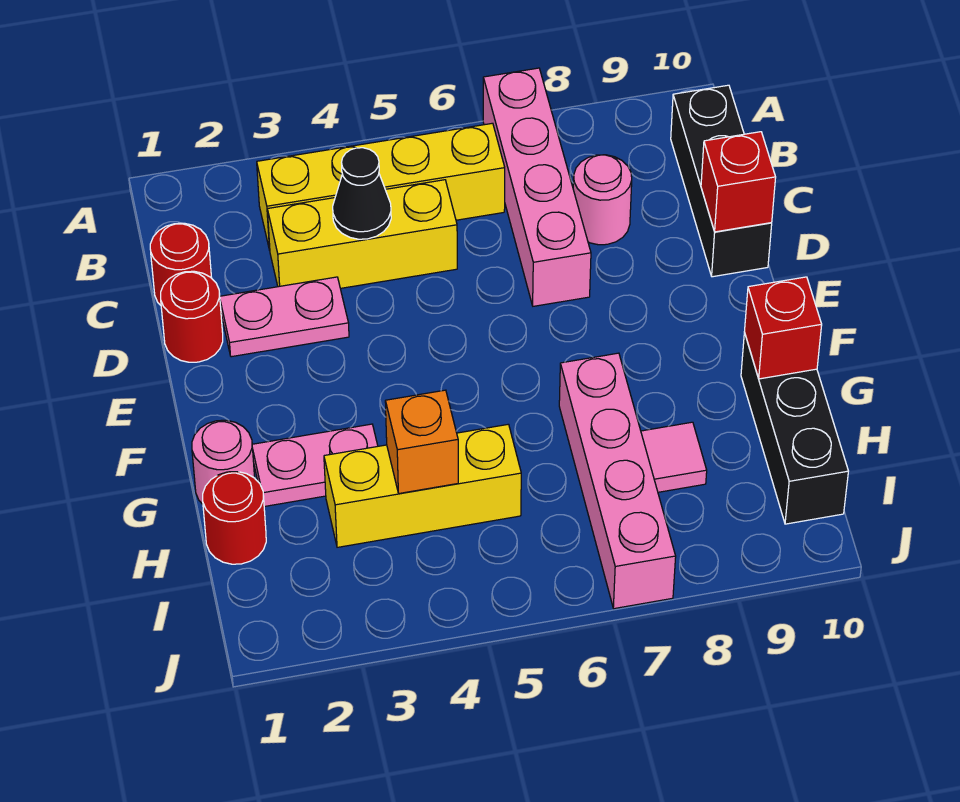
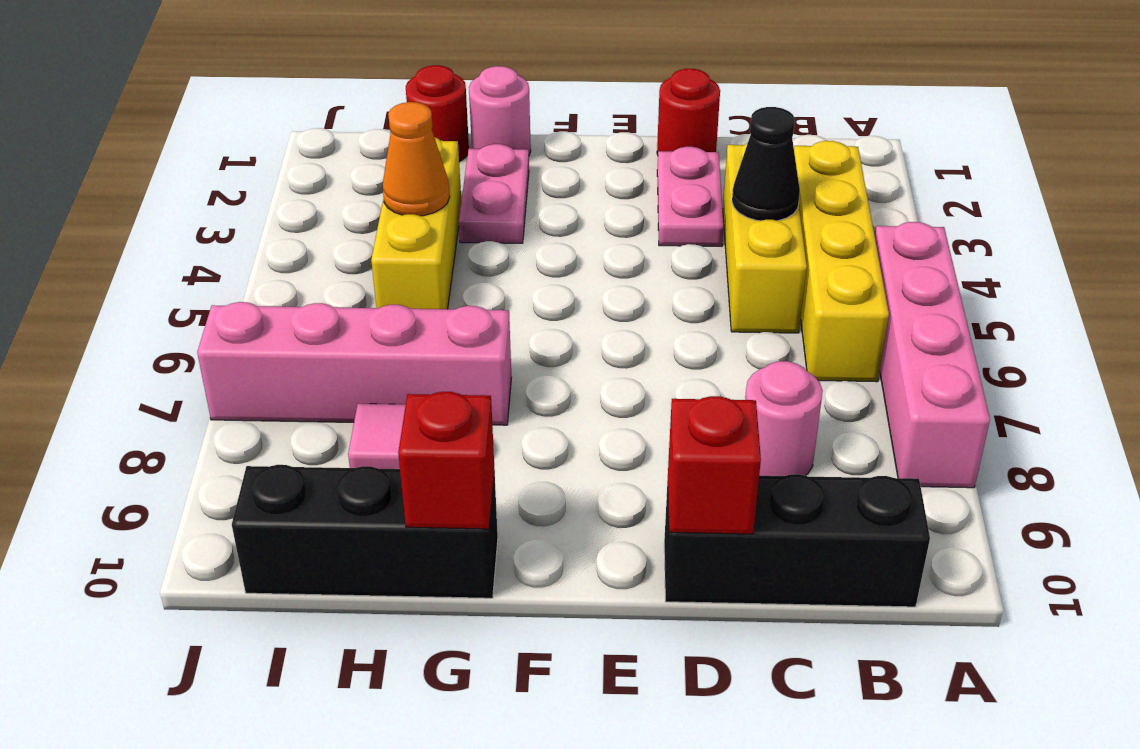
pink 1x4 brick [483,68,591,306] -> pink 1x4 brick turned to [875,222,990,488]
red 1x1 round brick [150,223,212,305] -> none
orange 1x1 brick [385,390,458,493] -> orange 1x1 cone [383,102,450,216]

